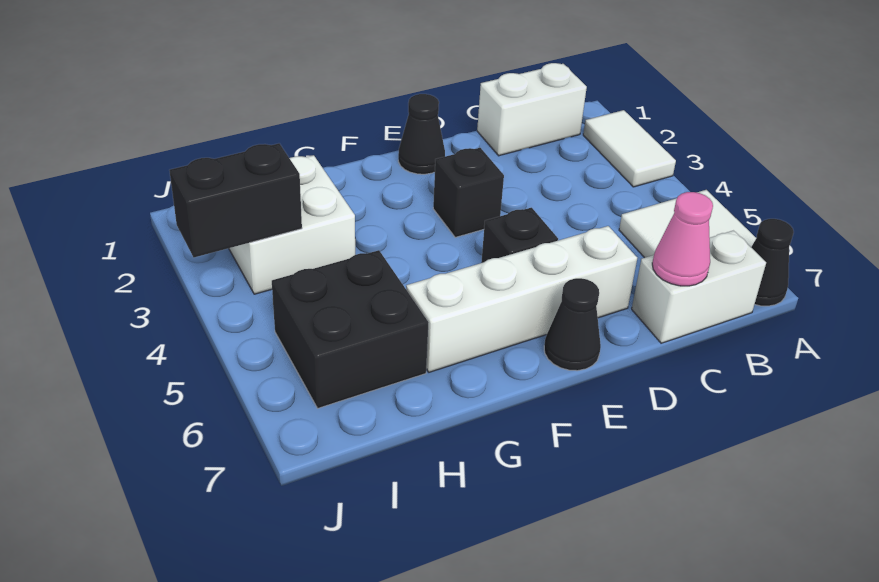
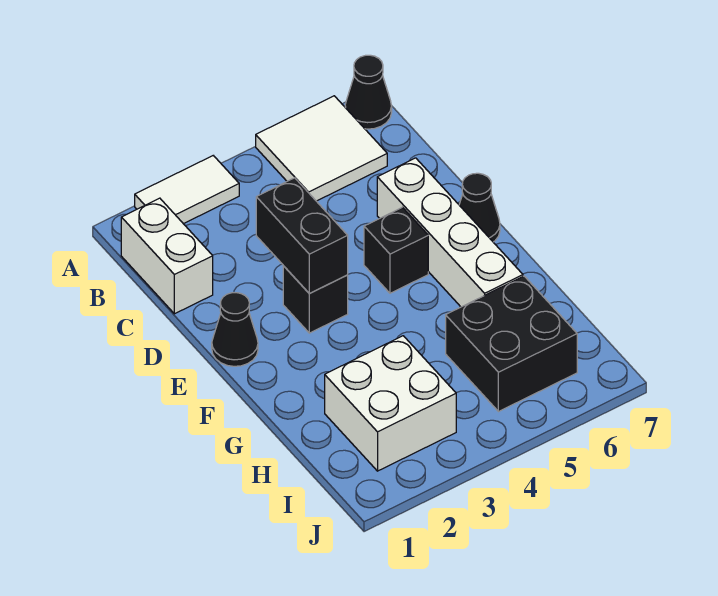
white 1x2 brick [632,231,766,343] -> none
pink 1x1 cone [652,192,713,286] -> none
black 1x2 brick [170,143,302,257] -> black 1x2 brick moved to [256,178,348,293]

